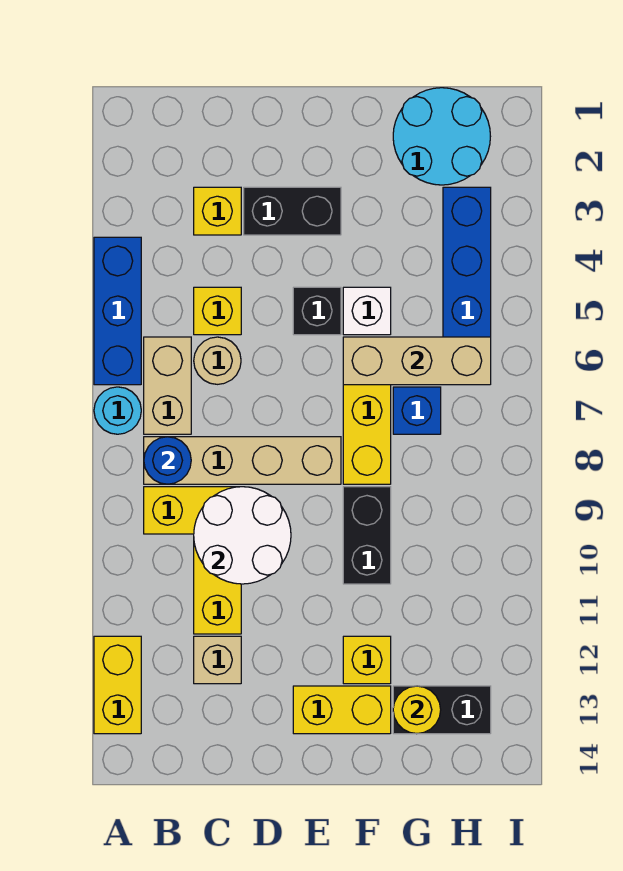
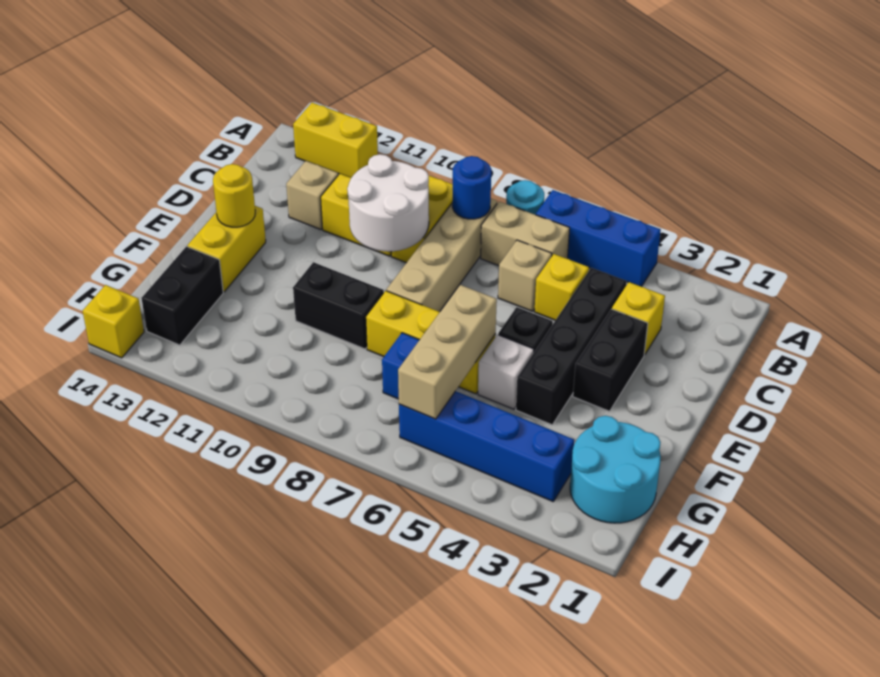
none -> black 1x4 brick [516,268,627,425]
tan 1x1 round brick [194,337,241,384] -> tan 1x1 brick [498,240,552,311]
yellow 1x1 brick [343,636,391,684] -> yellow 1x1 brick moved to [83,285,144,358]
yellow 1x1 round brick [393,686,441,734] -> yellow 1x1 round brick moved to [213,164,255,227]

